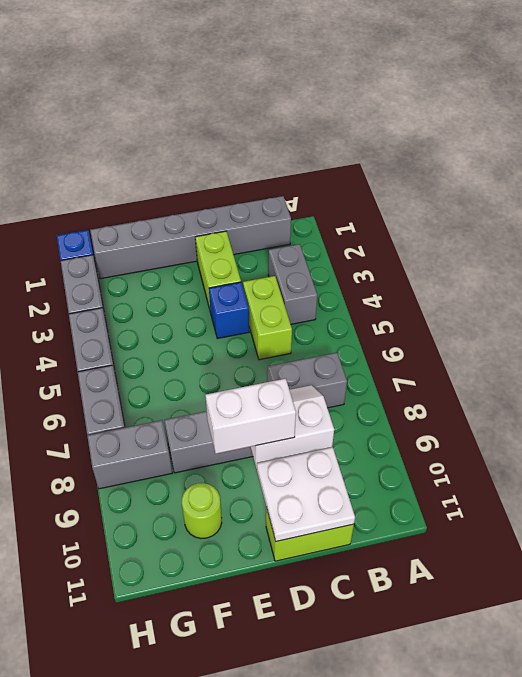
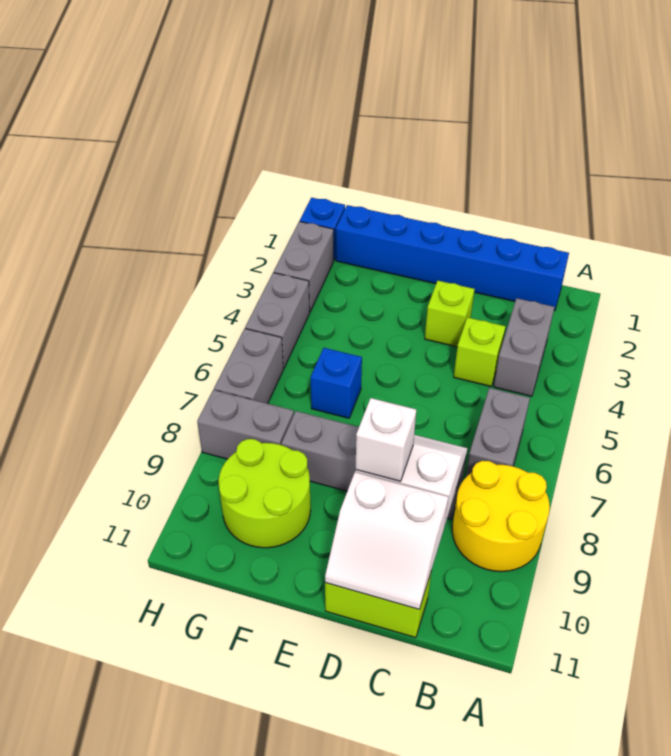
none -> yellow 2x2 round brick [452,461,550,572]
grey 1x6 brick [90,196,291,279] -> blue 1x6 brick [336,205,569,310]
grey 1x2 brick [267,353,347,408] -> grey 1x2 brick turned to [466,388,530,477]
lime 1x2 brick [243,276,292,360] -> lime 1x1 brick [454,317,506,386]
white 2x2 plate [257,447,355,541] -> white 2x2 slope [325,472,448,609]
lime 1x2 brick [195,231,241,309] -> lime 1x1 brick [425,281,475,347]
blue 1x1 brick [209,282,249,339] -> blue 1x1 brick moved to [311,348,362,418]
white 1x2 brick [205,379,296,454] -> white 1x1 brick [355,398,416,481]
lime 1x1 round brick [182,483,222,538] -> lime 2x2 round brick [219,439,311,548]

